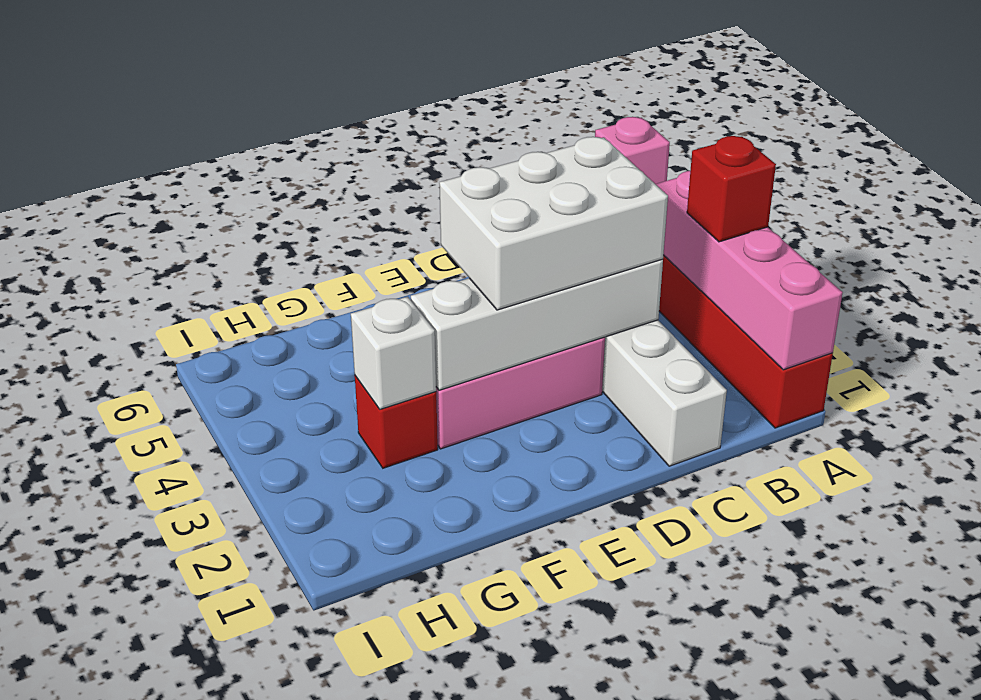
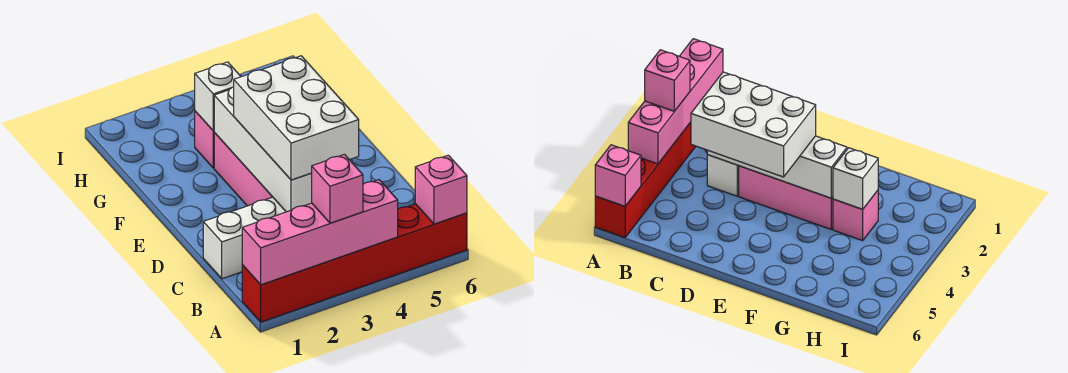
red 1x1 brick [687,136,776,242] -> pink 1x1 brick [312,154,363,223]
red 1x1 brick [355,376,438,468] -> pink 1x1 brick [195,111,214,168]

